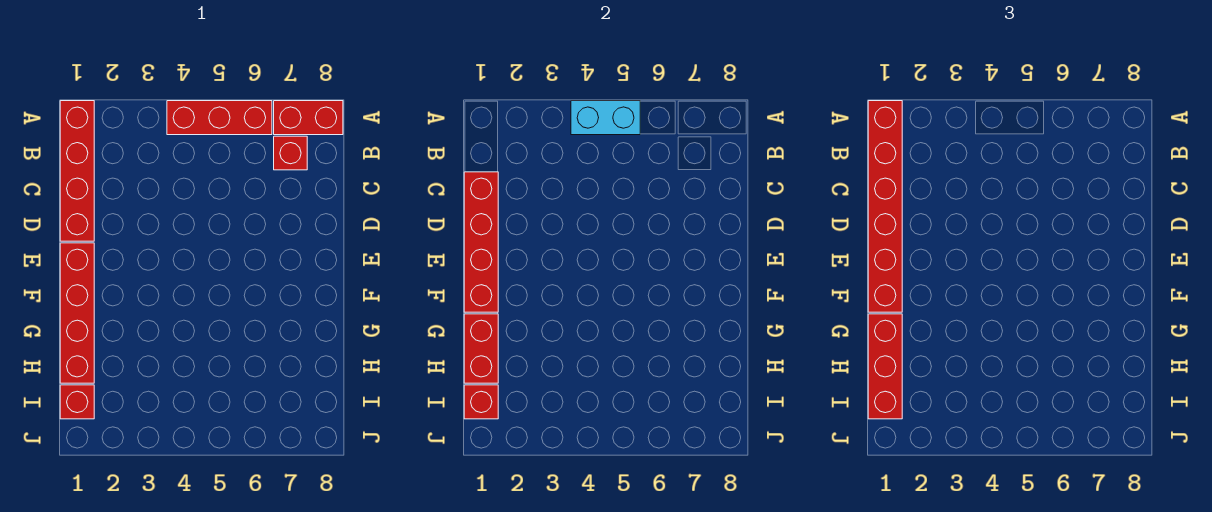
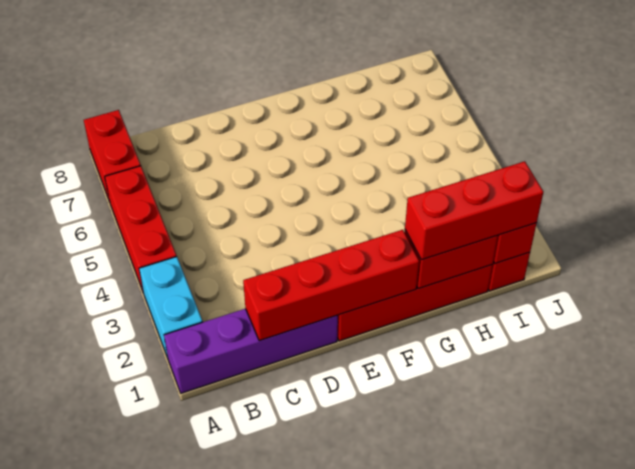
red 1x4 brick [60,101,94,241] -> purple 1x4 brick [164,309,338,393]
red 1x6 brick [868,101,902,312] -> none
cyan 1x2 brick [571,101,640,135] -> cyan 1x2 brick moved to [139,257,202,358]
red 1x1 brick [274,136,307,170] -> none

